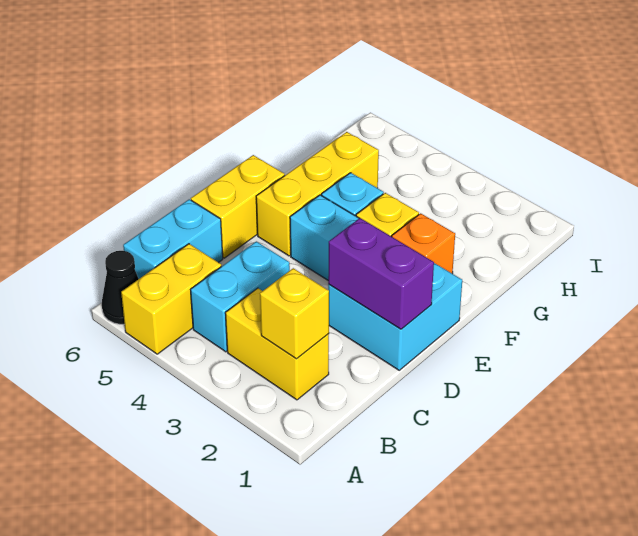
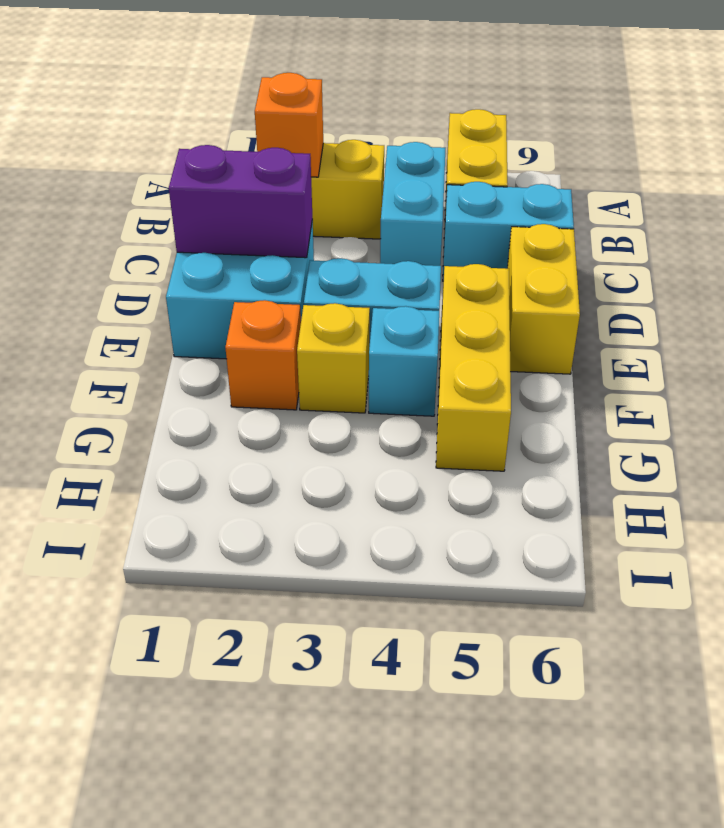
black 1x1 cone [102,251,139,324] -> none
yellow 1x1 brick [260,268,329,359] -> orange 1x1 brick [255,73,323,177]
cyan 1x2 brick [123,199,223,279] -> cyan 1x2 brick turned to [443,182,574,281]

